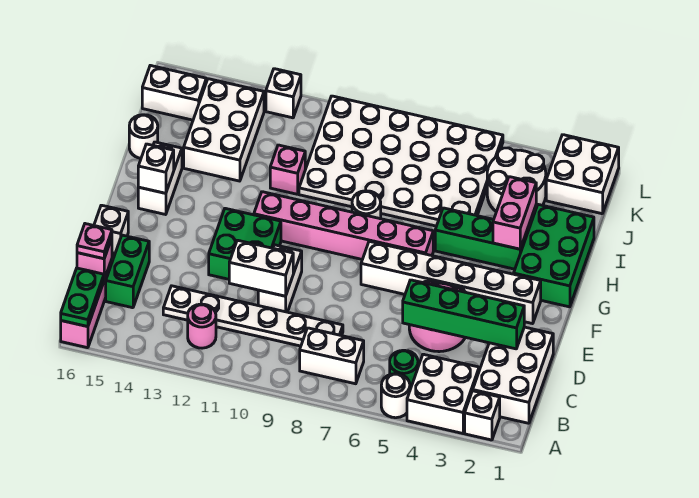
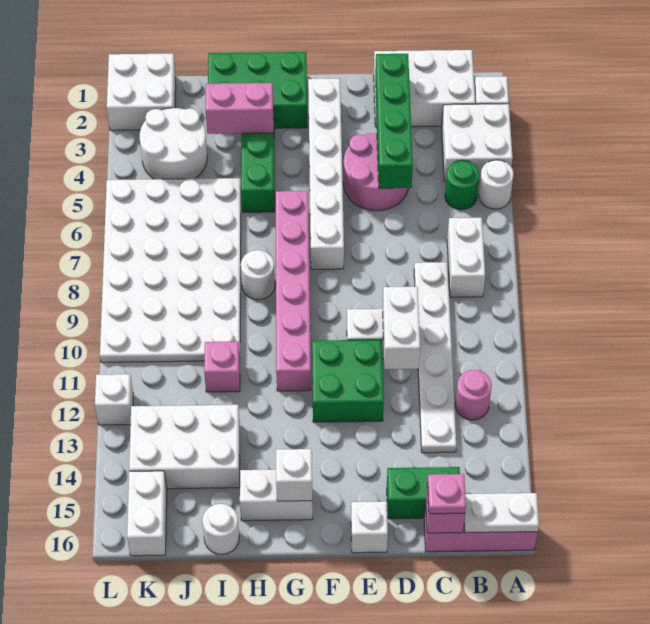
green 1x2 plate [61,268,104,327] -> white 1x2 plate [464,493,539,533]

